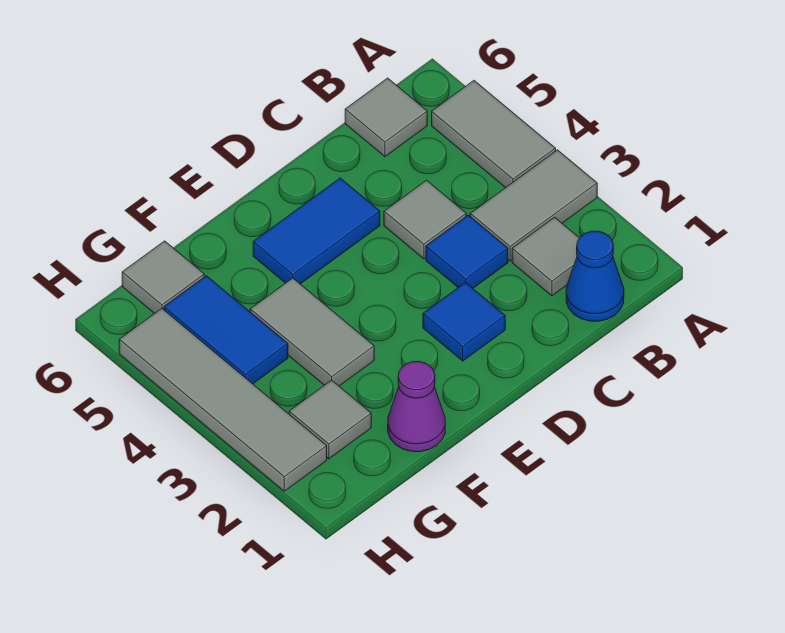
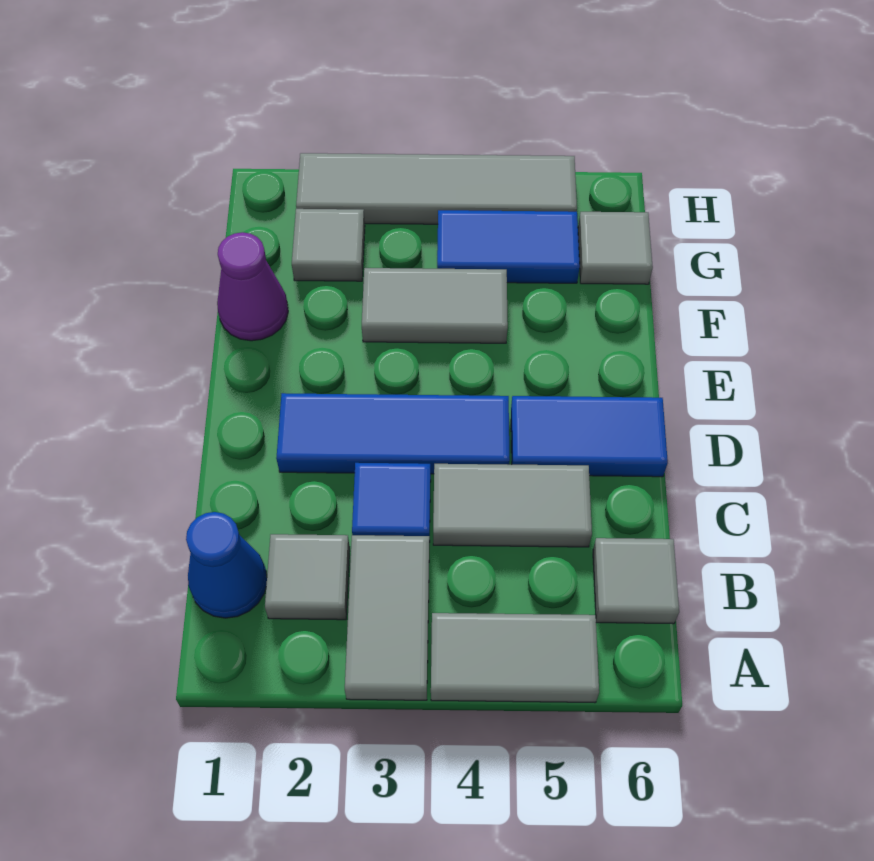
grey 1x1 tile [384,180,466,259] -> grey 1x2 tile [433,464,592,547]
blue 1x1 tile [423,282,505,361] -> blue 1x3 tile [276,393,510,474]
blue 1x2 tile [253,178,380,284] -> blue 1x2 tile turned to [511,396,668,477]

